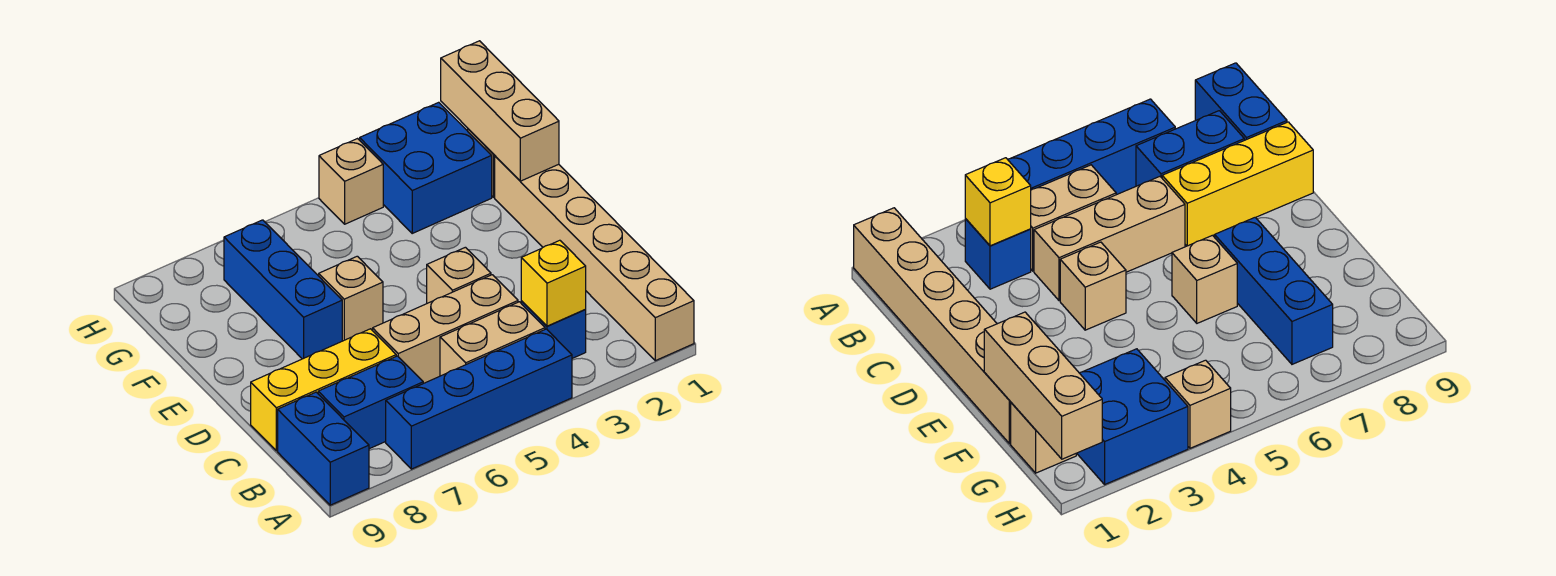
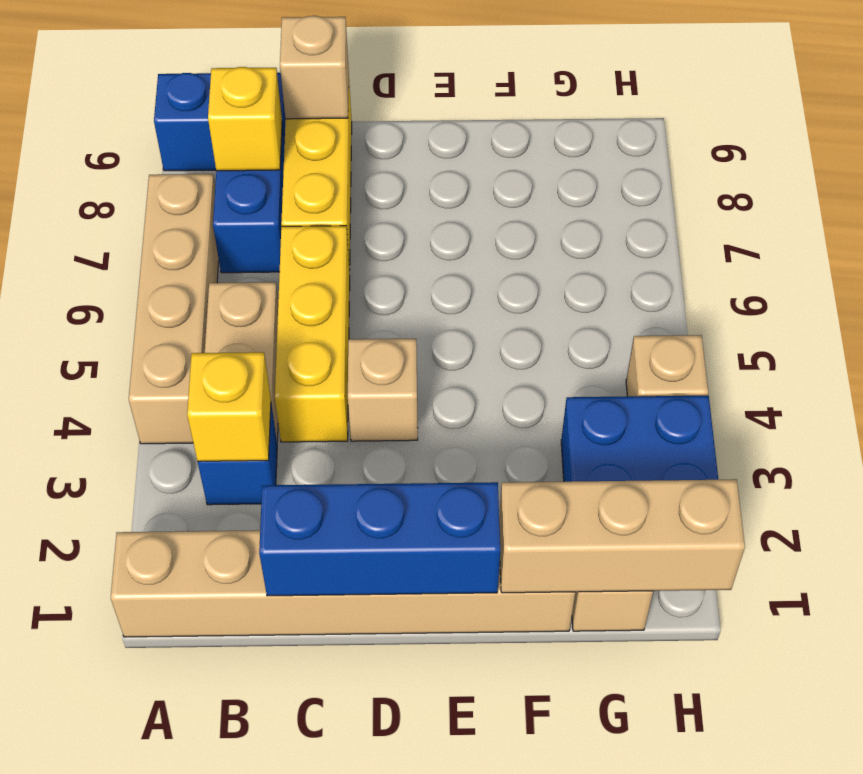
blue 1x4 brick [386,329,572,469] -> tan 1x4 brick [129,174,219,444]
none -> yellow 1x1 brick [208,67,282,171]
tan 1x3 brick [373,275,518,383] -> yellow 1x3 brick [275,226,350,442]
tan 1x1 brick [319,256,383,341] -> tan 1x1 brick moved to [280,16,349,119]
blue 1x3 brick [224,220,342,359] -> blue 1x3 brick moved to [259,482,500,596]

